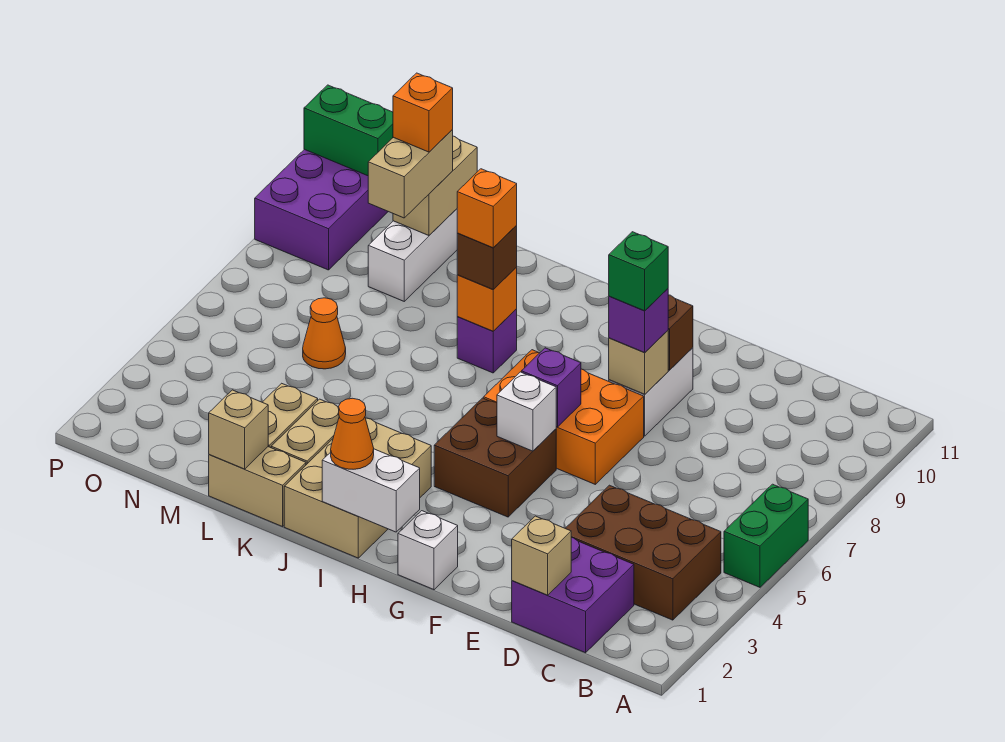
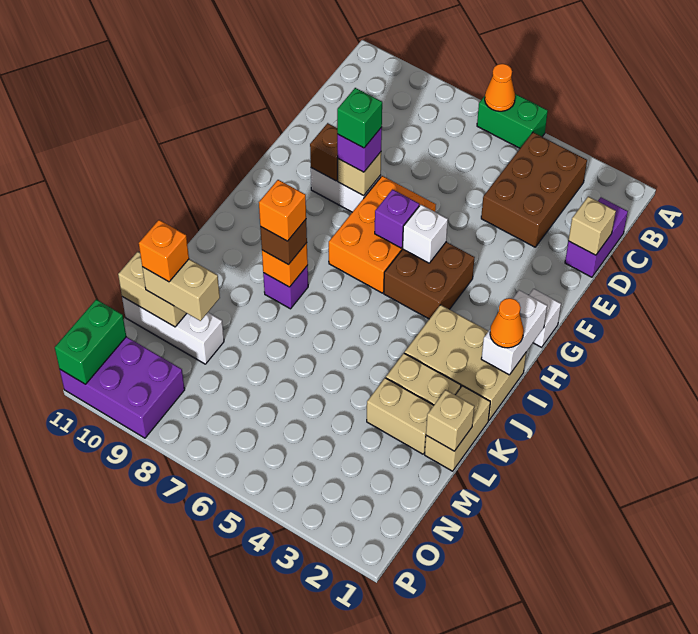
purple 2x2 brick [512,538,634,653] -> purple 1x2 brick [565,197,628,277]
orange 1x1 cone [303,298,346,369] -> orange 1x1 cone moved to [485,64,515,111]

